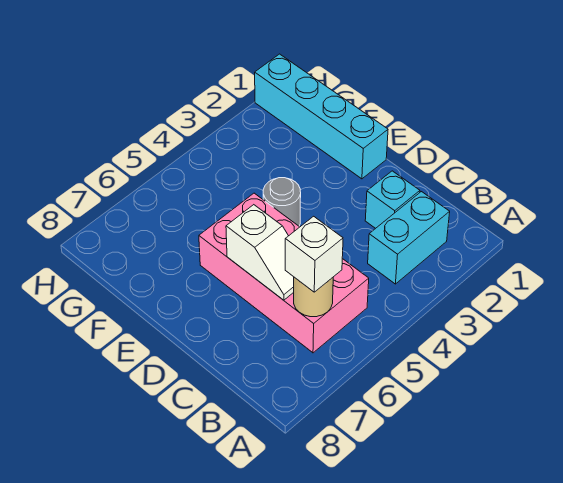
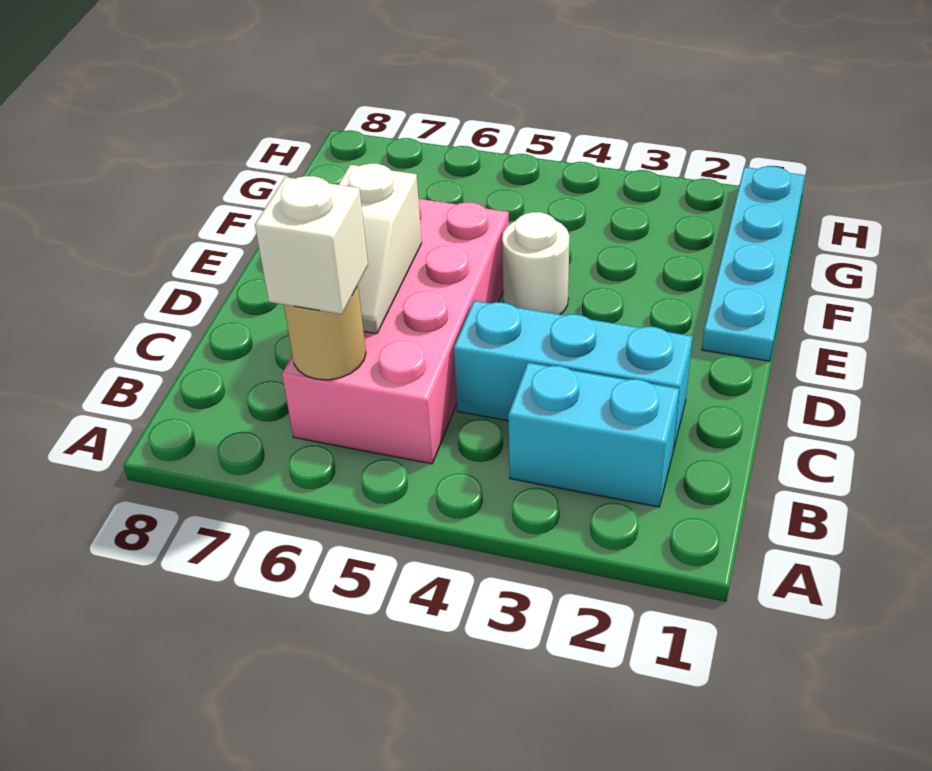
cyan 1x1 brick [365,171,420,228] -> cyan 1x3 brick [454,301,693,450]
cyan 1x4 brick [255,54,388,179] -> cyan 1x4 plate [702,166,805,361]
grey 1x1 round brick [263,178,301,226] -> white 1x1 round brick [502,212,569,315]

